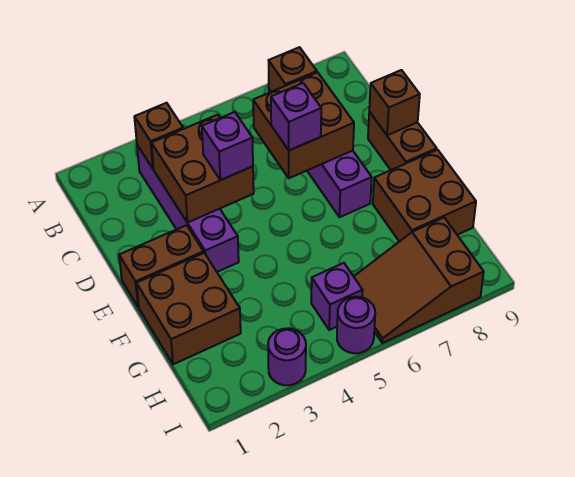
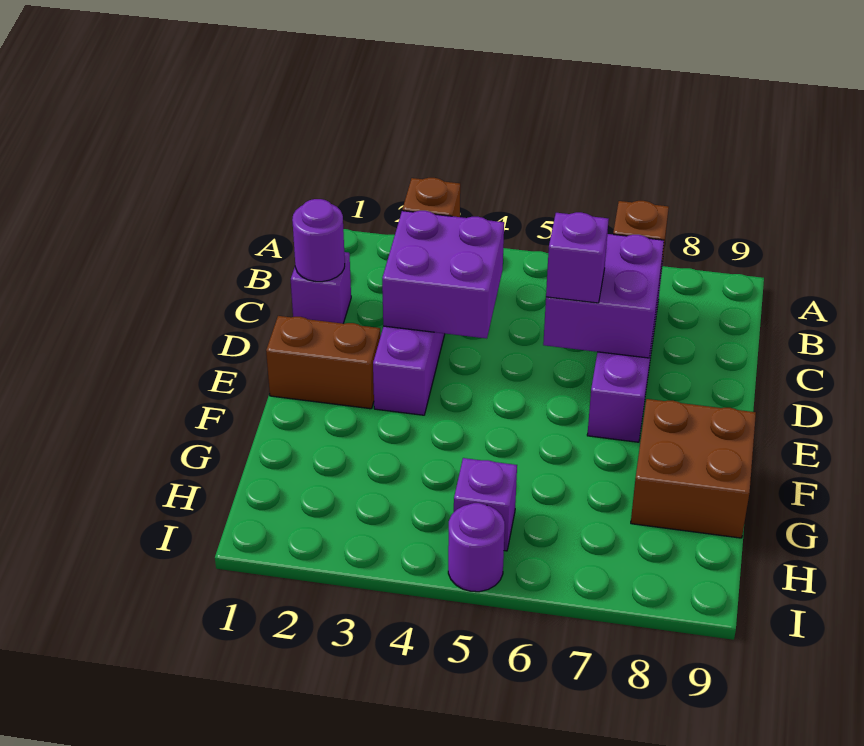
brown 2x2 brick [152,115,254,223] -> purple 2x2 brick [382,211,504,339]
brown 2x2 brick [253,72,354,178] -> purple 2x2 brick [543,234,664,358]
purple 1x1 brick [202,112,253,180] -> purple 1x1 brick moved to [291,252,351,323]
brown 1x2 brick [368,112,437,170] -> none
brown 1x1 brick [369,70,420,135] -> none
brown 2x2 brick [136,253,241,364] -> none
brown 2x3 slope [354,218,484,343] -> none
purple 1x1 round brick [268,328,306,385] -> purple 1x1 round brick moved to [292,199,345,282]

